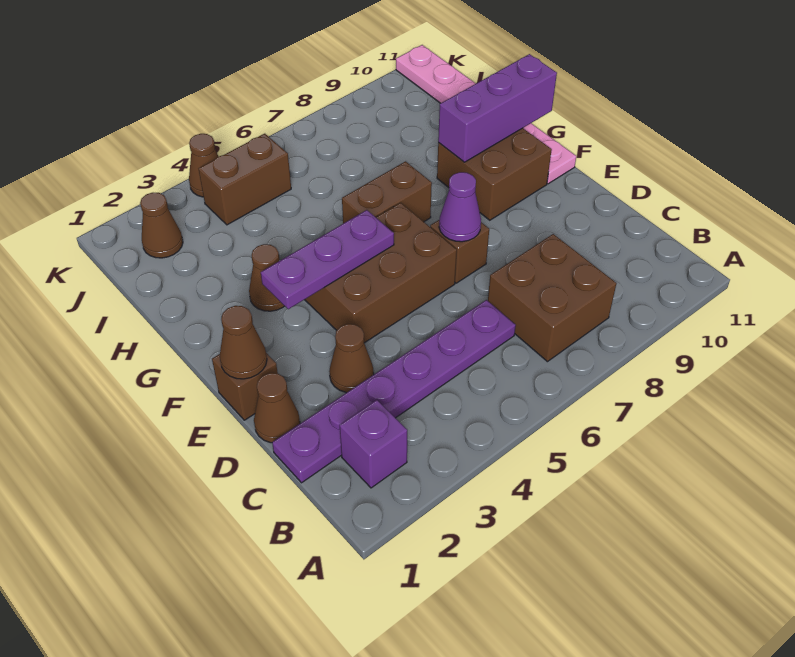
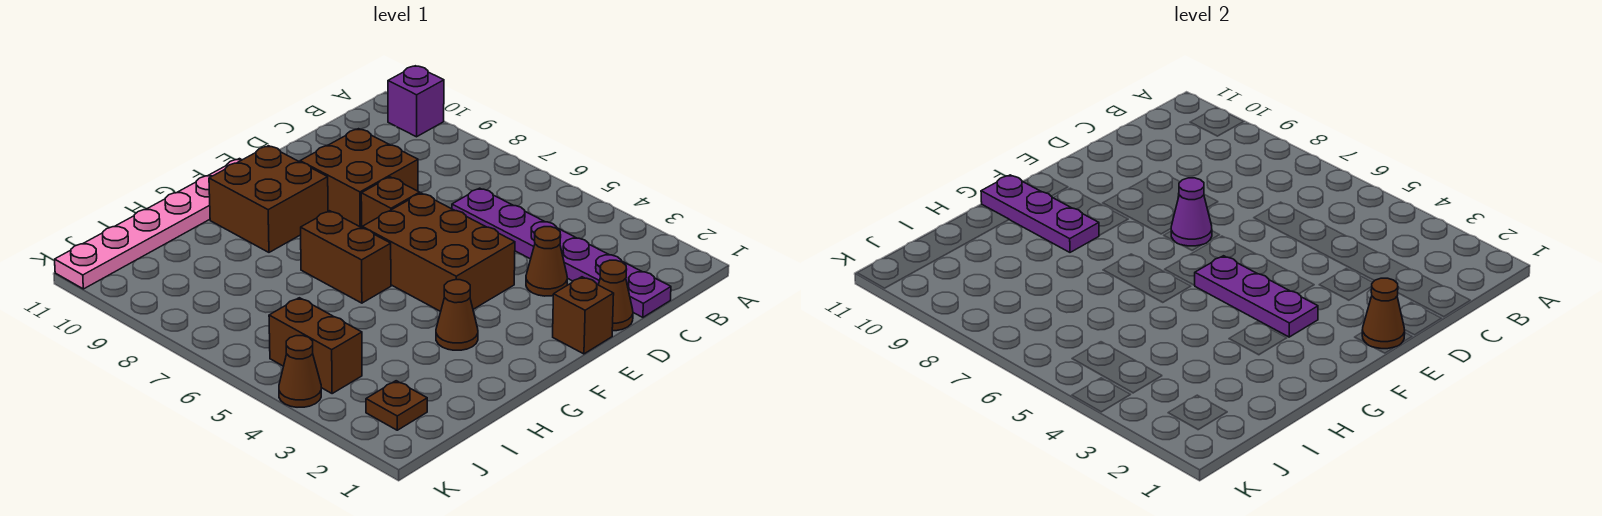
purple 1x1 brick [340,400,407,488] -> purple 1x1 brick moved to [388,66,444,137]
brown 2x2 brick [488,234,617,362] -> brown 2x2 brick moved to [300,129,418,227]
purple 1x3 brick [438,54,557,162] -> purple 1x3 plate [981,175,1099,252]
brown 1x1 cone [140,193,183,258] -> brown 1x1 plate [366,381,427,430]

